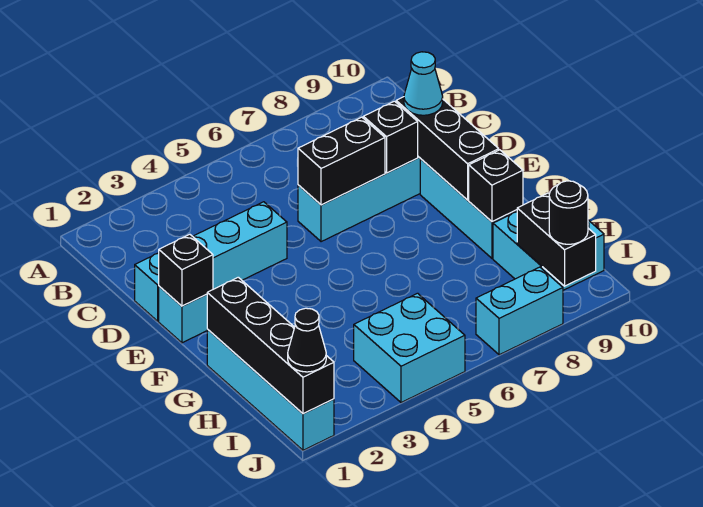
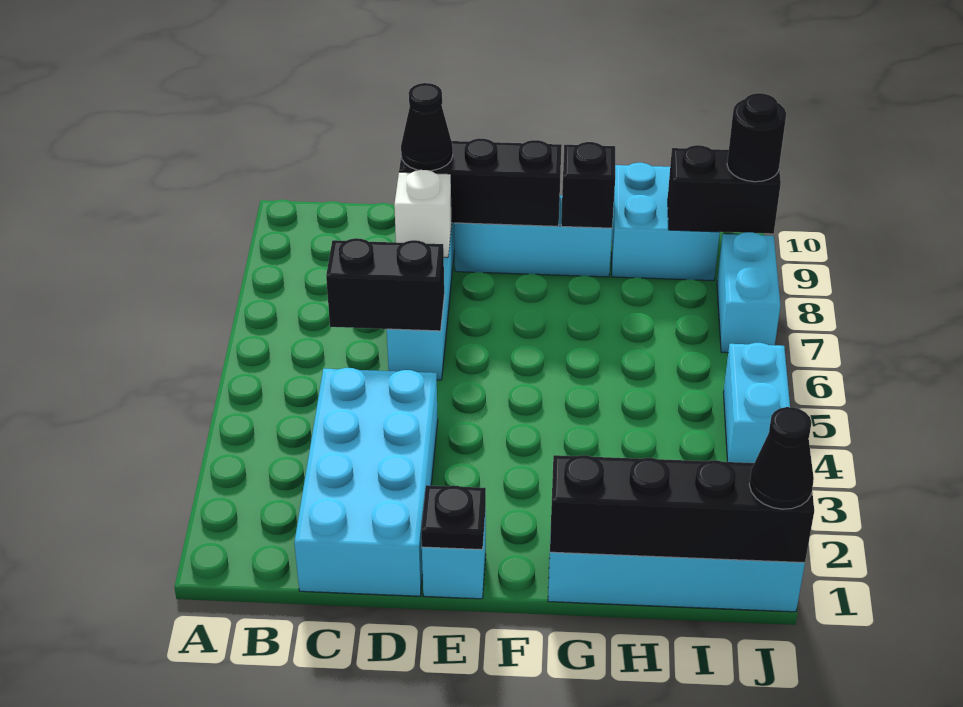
cyan 1x4 brick [135,202,287,321] -> cyan 2x4 brick [294,368,438,596]
black 1x2 brick [298,117,385,205] -> black 1x2 brick turned to [326,238,444,331]
black 1x1 brick [363,101,418,173] -> white 1x1 brick [394,170,452,257]
cyan 1x1 cone [404,52,443,115] -> black 1x1 cone [401,83,453,171]
black 1x1 brick [159,234,213,306] -> black 1x1 plate [421,485,486,550]
cyan 2x2 brick [354,293,465,403] -> cyan 1x2 brick [723,343,790,463]

